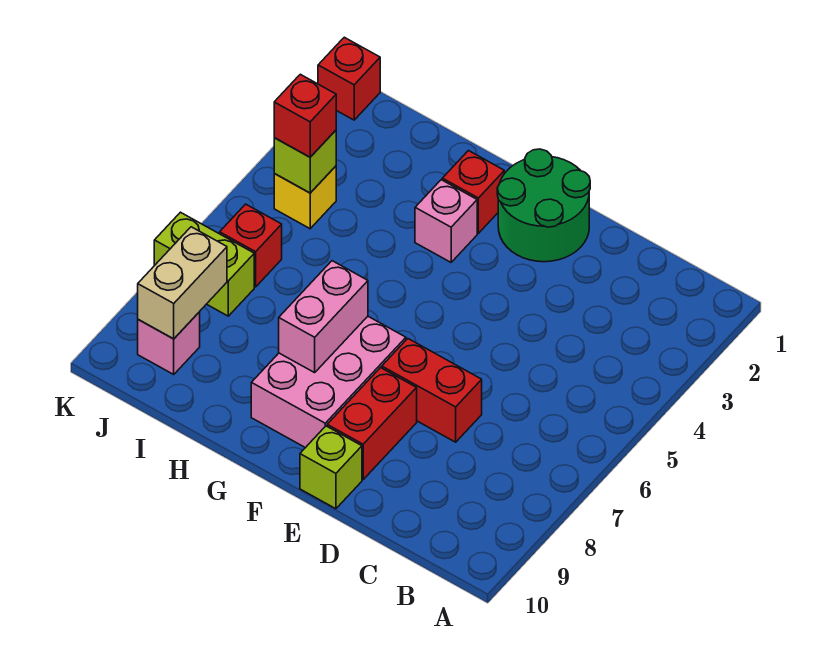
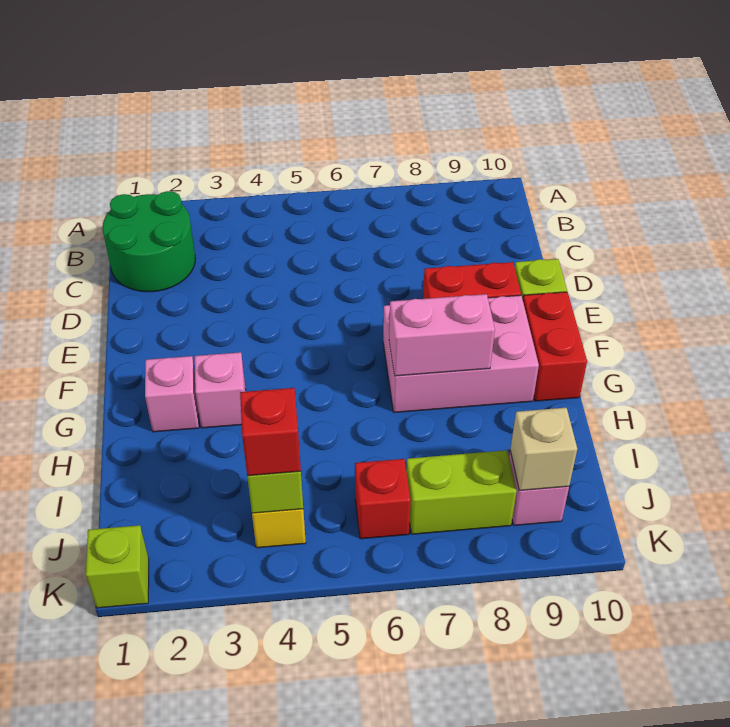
red 1x2 brick [382,339,482,442] -> red 1x2 brick moved to [523,292,587,401]
green 2x2 round brick [497,149,590,262] -> green 2x2 round brick moved to [103,191,195,292]
red 1x1 brick [442,151,504,233] -> pink 1x1 brick [145,356,199,432]
lime 1x2 brick [154,212,254,316] -> lime 1x2 brick turned to [406,450,517,534]
tan 1x2 brick [138,227,227,339] -> tan 1x1 brick [510,408,577,491]
red 1x1 brick [318,37,380,120] -> lime 1x1 brick [86,525,149,608]

